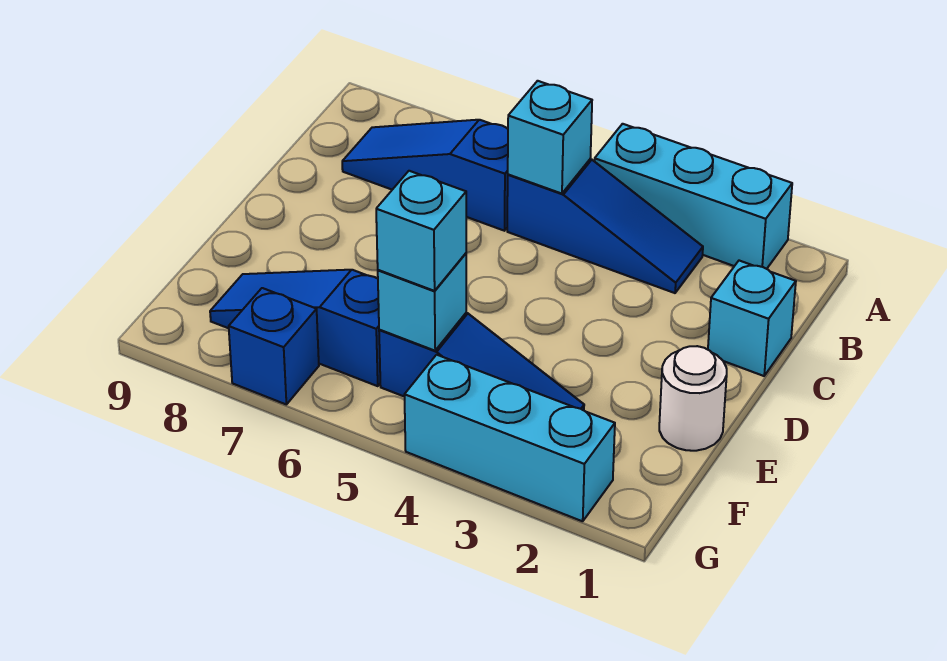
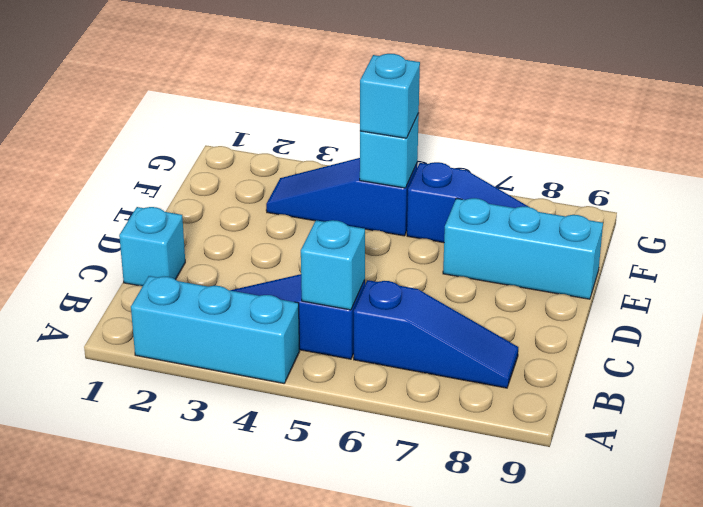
white 1x1 round brick [659,346,727,451] -> none
cyan 1x3 brick [404,355,615,521] -> cyan 1x3 brick moved to [443,198,603,299]
blue 1x1 brick [229,288,319,404] -> none

